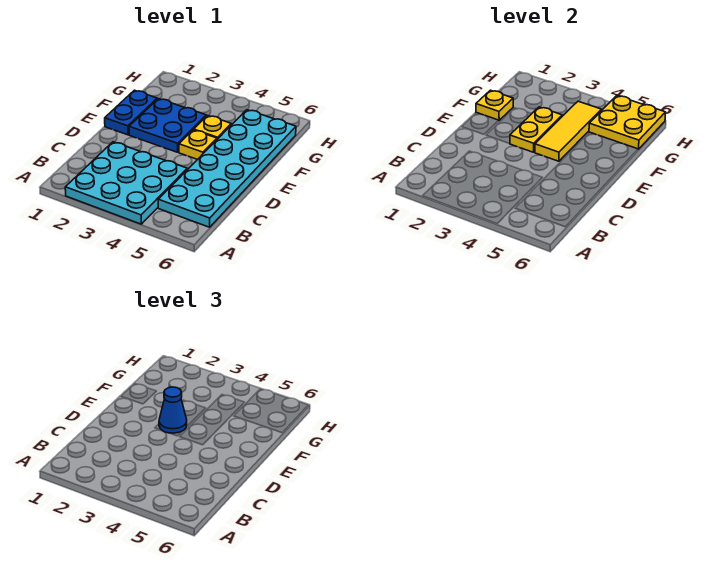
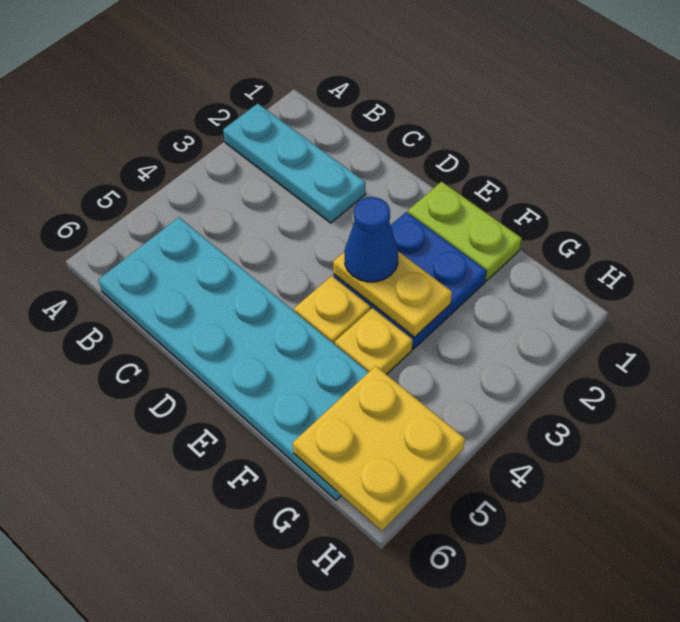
cyan 3x3 plate [65,142,187,224] -> cyan 1x3 plate [223,104,365,223]
blue 1x2 plate [105,90,157,135] -> lime 1x2 plate [408,182,522,281]
yellow 1x3 tile [535,101,601,161] -> none
yellow 1x1 plate [476,90,513,120] -> none

